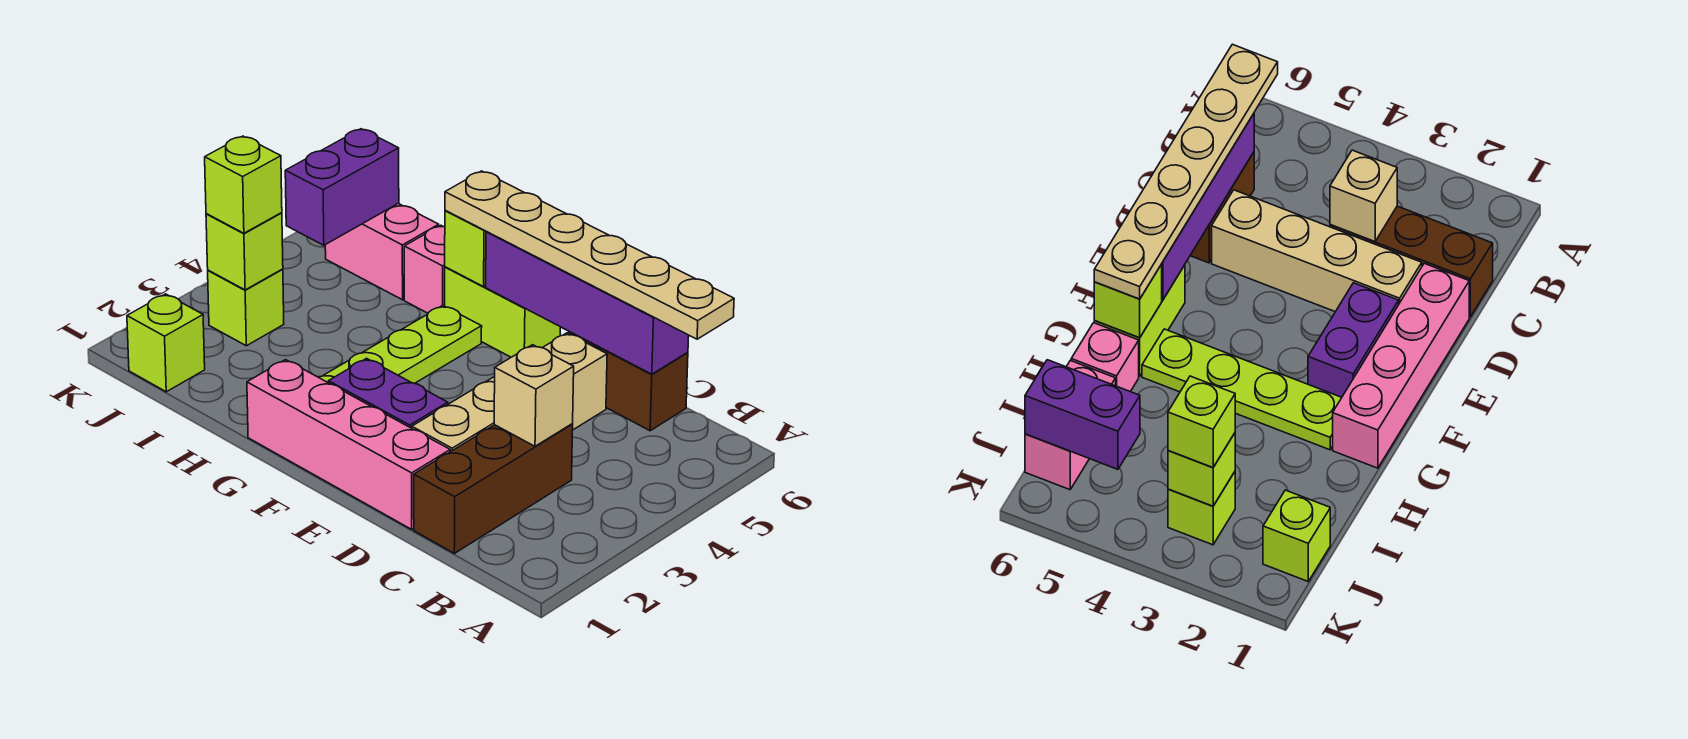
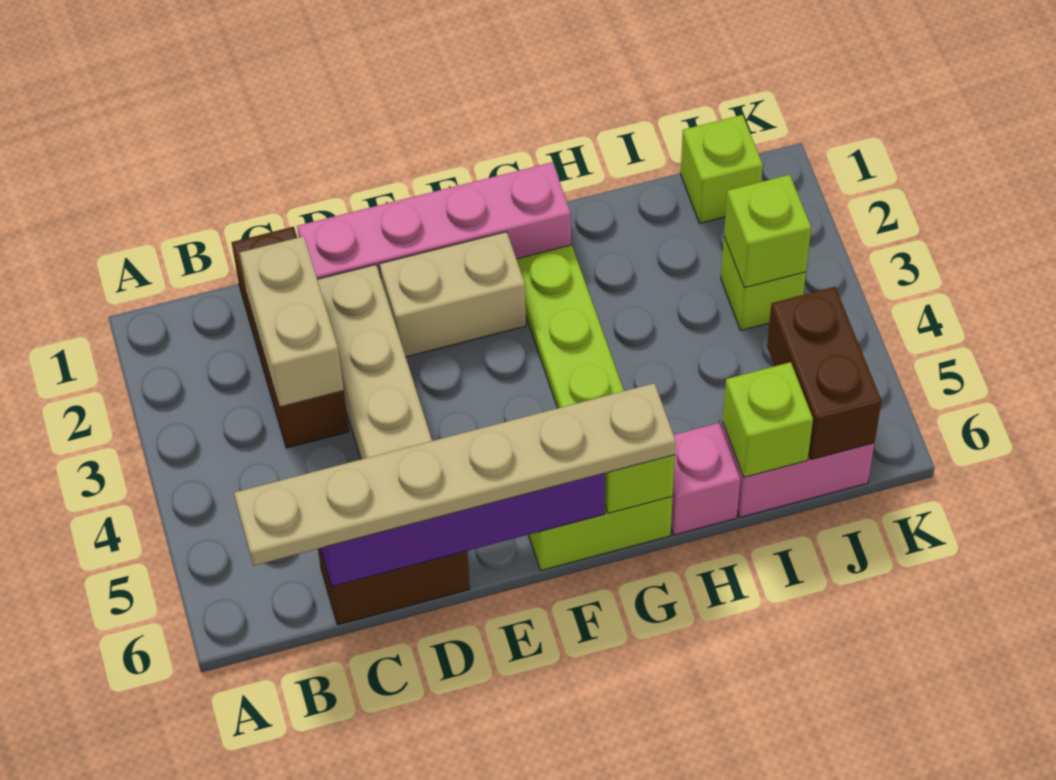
tan 1x1 brick [494,345,574,446] -> tan 1x2 brick [240,236,344,407]
purple 1x2 brick [328,358,448,428] -> tan 1x2 brick [380,232,526,357]
lime 1x1 brick [205,136,282,233] -> lime 1x1 brick moved to [723,362,813,477]
purple 1x2 brick [285,129,399,245] -> brown 1x2 brick [767,287,881,460]

